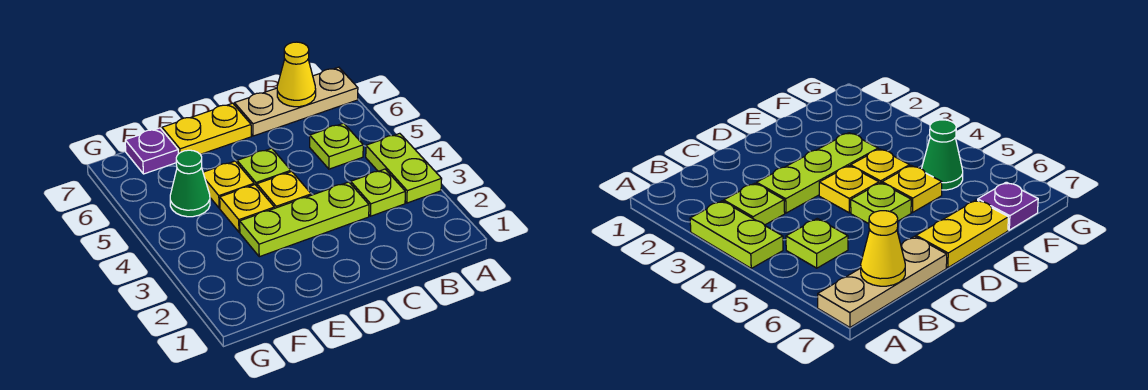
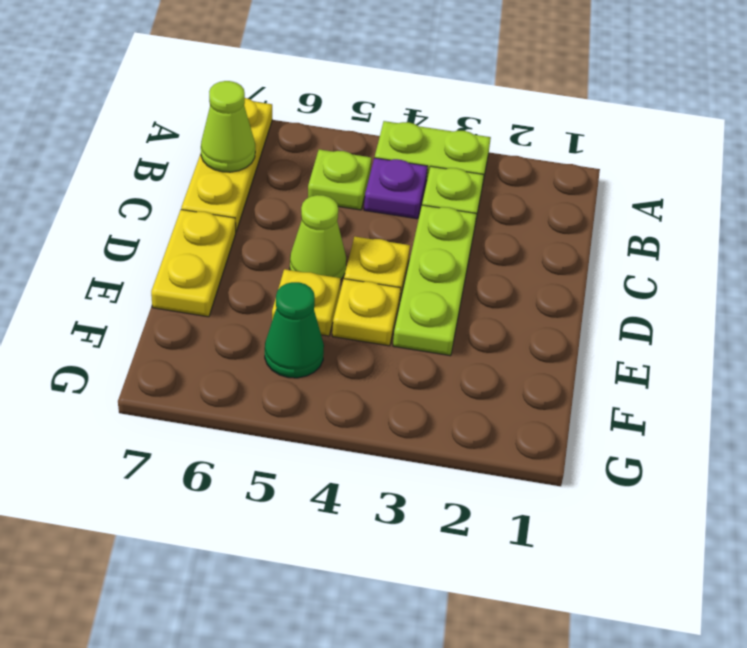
tan 1x3 plate [234,67,358,136] -> yellow 1x3 plate [181,98,272,231]
yellow 1x1 cone [277,42,316,107] -> lime 1x1 cone [201,81,255,172]
lime 1x1 plate [237,148,291,186] -> lime 1x1 cone [290,195,346,279]
purple 1x1 plate [125,128,178,174] -> purple 1x1 plate moved to [364,158,427,219]

